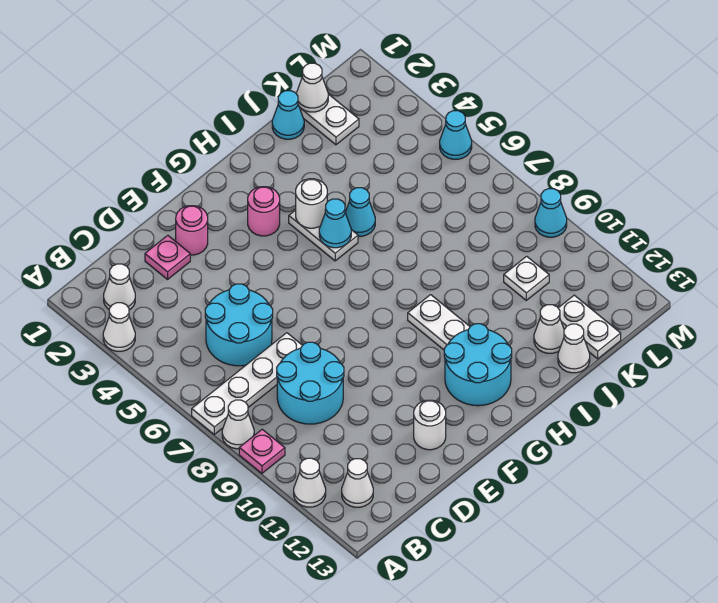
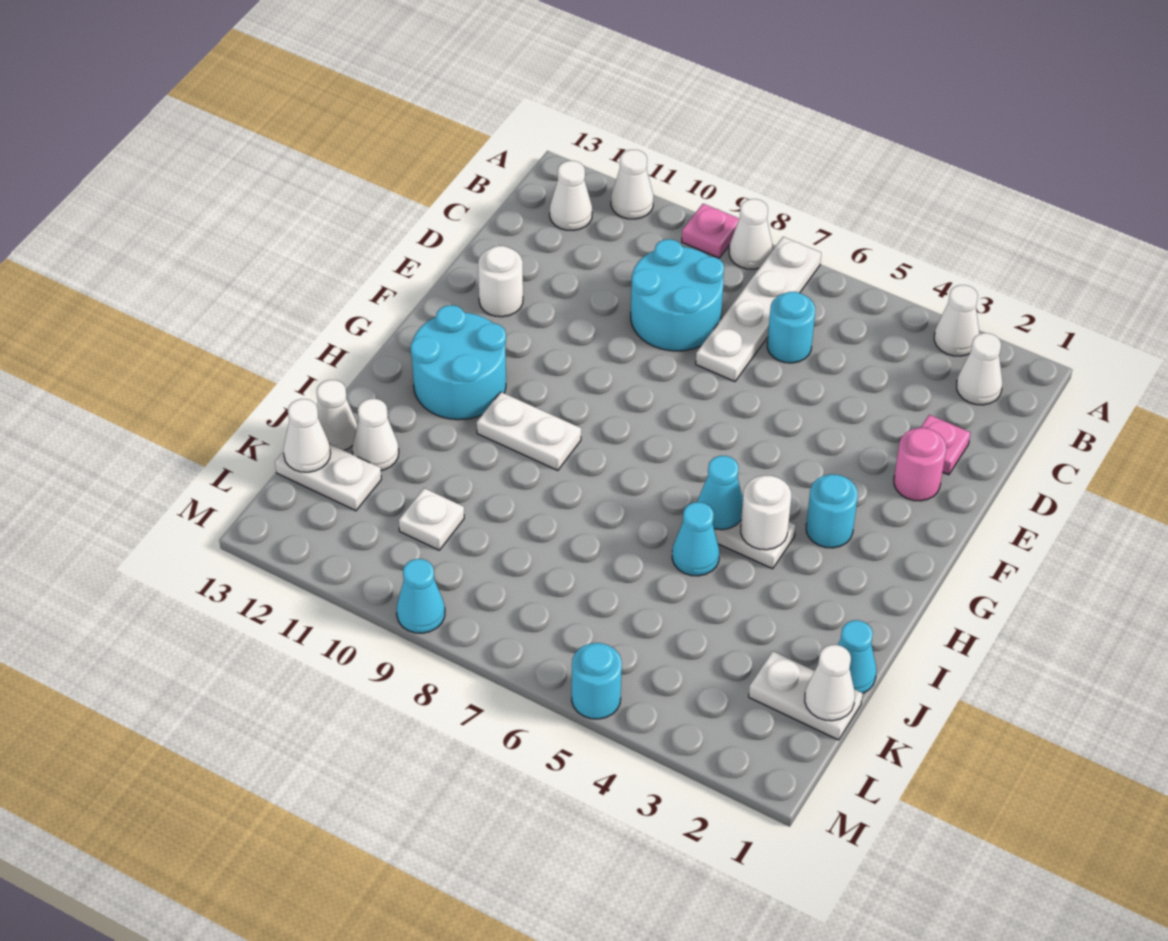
cyan 2x2 round brick [205,284,273,366] -> cyan 1x1 round brick [767,292,815,363]
pink 1x1 round brick [248,187,280,236] -> cyan 1x1 round brick [806,474,858,548]
none -> white 1x1 cone [283,399,331,472]
cyan 1x1 cone [440,111,472,159] -> cyan 1x1 round brick [572,643,622,719]

